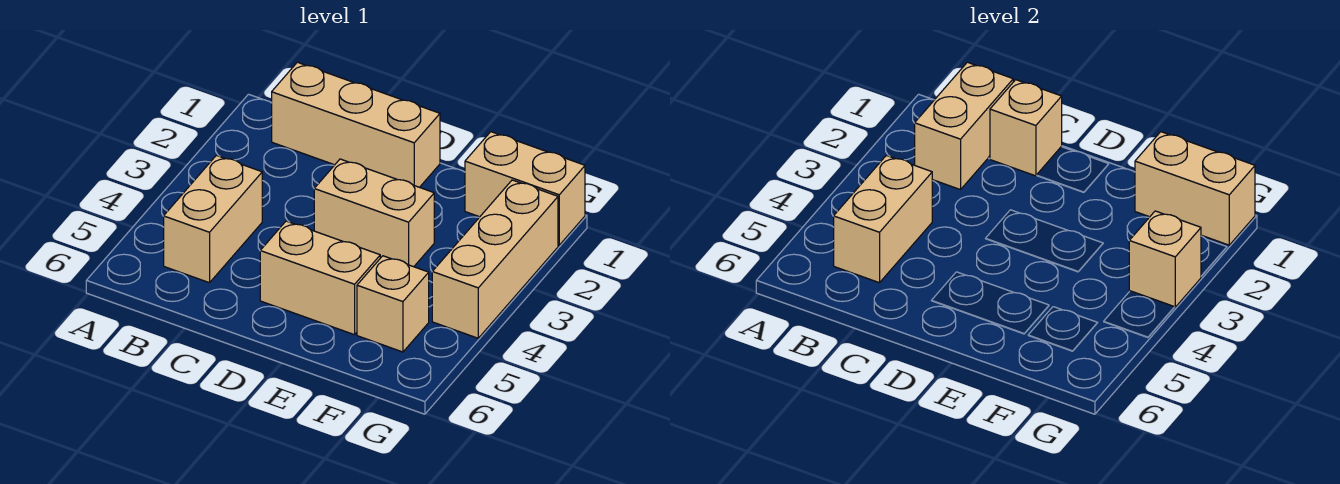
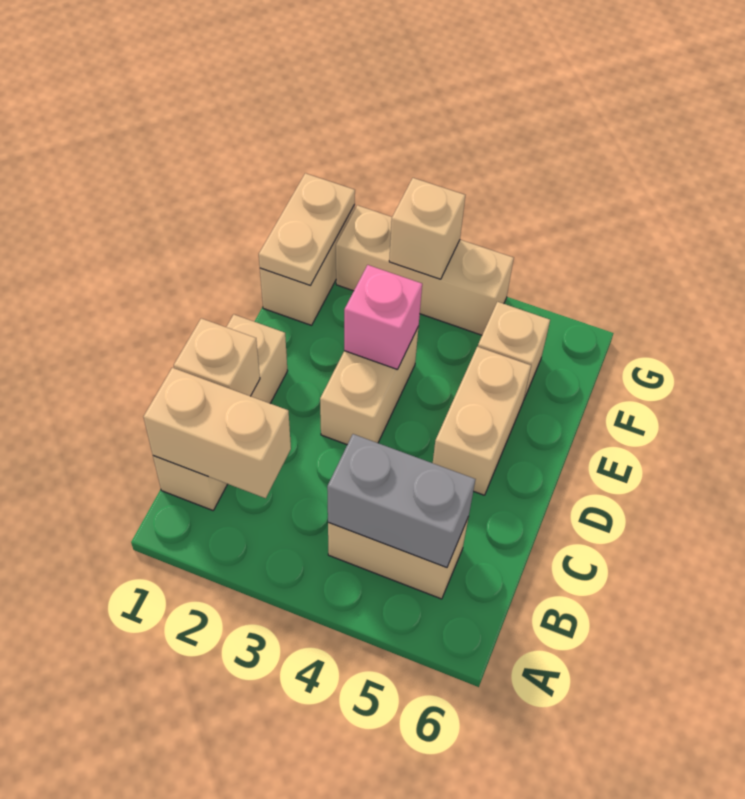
tan 1x2 brick [834,155,932,283] -> grey 1x2 brick [327,434,475,568]
none -> pink 1x1 brick [344,265,422,370]
tan 1x2 brick [1135,132,1255,245] -> tan 1x2 plate [259,173,355,285]

